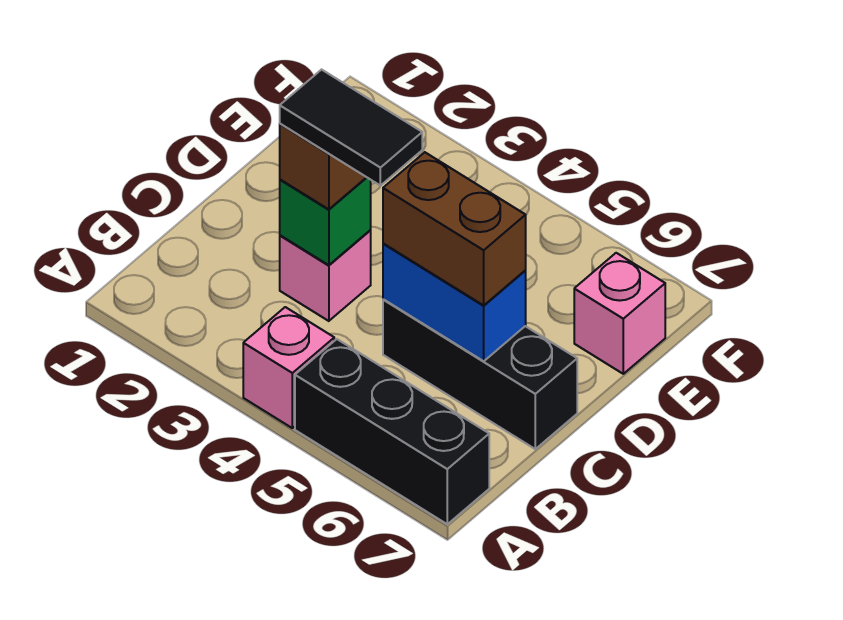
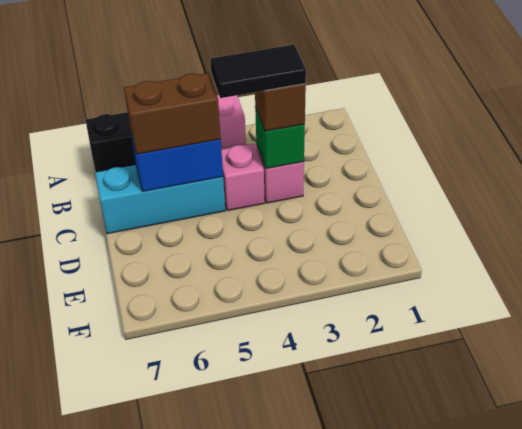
black 1x3 brick [383,299,577,449] -> cyan 1x3 brick [95,165,225,234]
pink 1x1 brick [574,253,665,374] -> pink 1x1 brick moved to [221,144,265,211]

